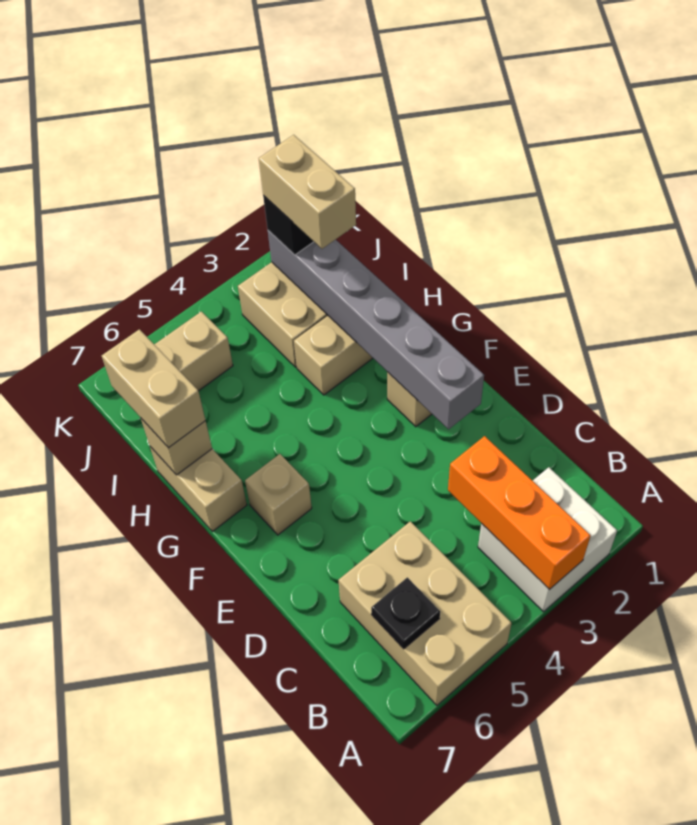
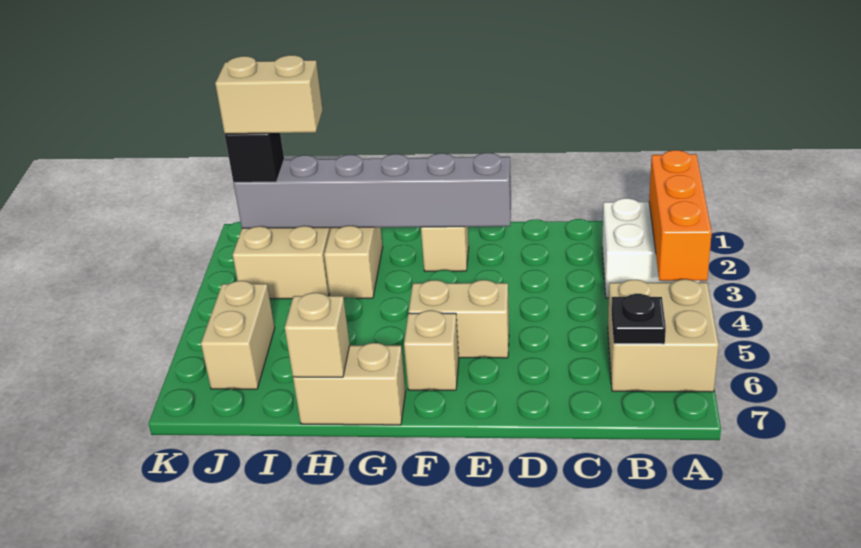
orange 1x3 brick [448,436,591,590] -> orange 1x3 brick turned to [649,150,712,281]
tan 2x3 brick [338,521,512,705] -> tan 2x2 brick [608,279,719,392]
tan 1x2 brick [102,329,206,448] -> tan 1x2 brick moved to [409,280,509,358]

